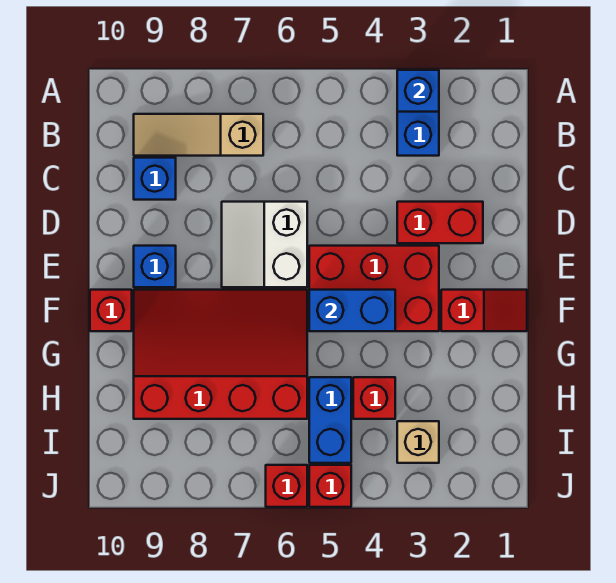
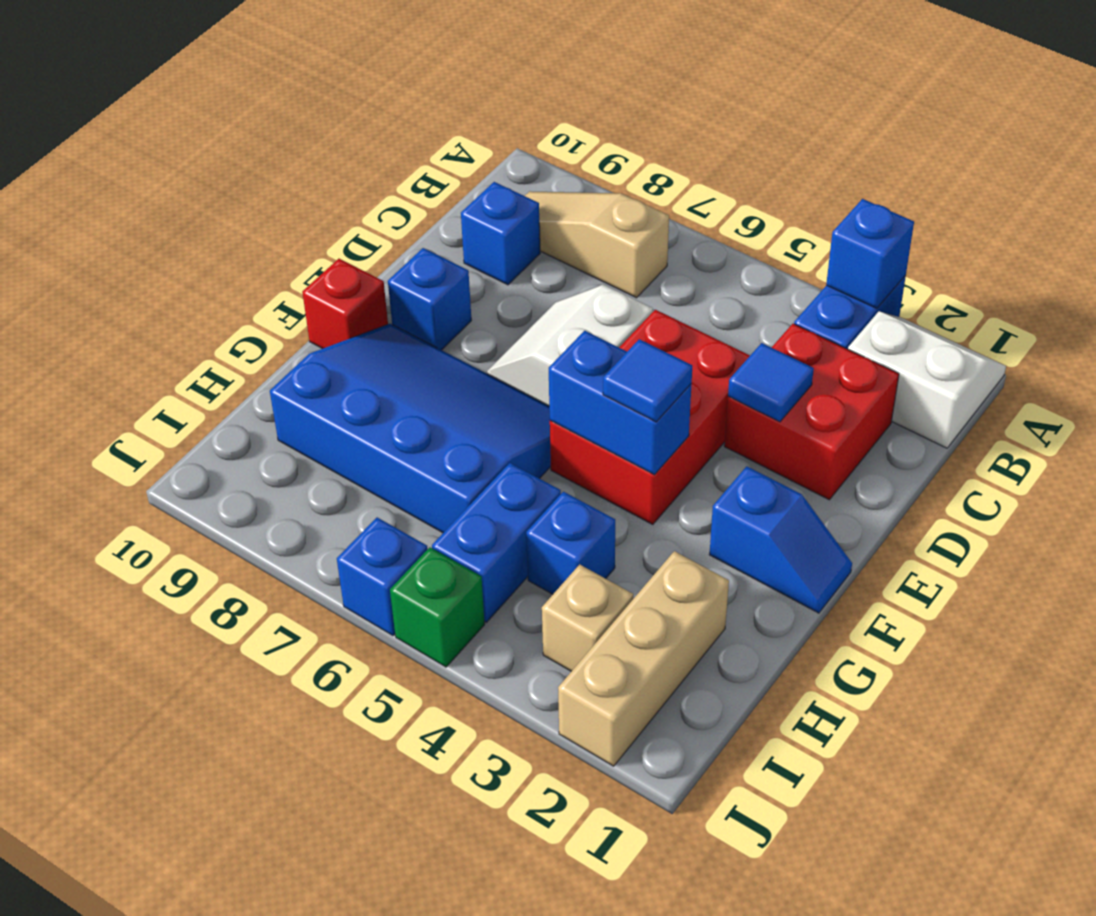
none -> white 2x2 slope [848,312,1006,448]
red 1x2 brick [397,202,483,243] -> red 2x2 brick [724,324,899,500]
none -> blue 1x1 tile [728,343,814,422]
red 2x3 brick [309,246,439,331] -> red 2x3 brick turned to [550,310,750,524]
red 1x2 slope [441,290,527,331] -> blue 1x2 slope [709,466,852,613]
none -> blue 1x1 tile [603,339,692,422]
red 3x4 slope [134,290,307,419] -> blue 3x4 slope [270,324,551,533]
none -> tan 1x3 brick [558,551,729,766]
red 1x1 brick [353,377,395,419] -> blue 1x1 brick [526,492,615,594]
red 1x1 brick [309,465,351,507] -> green 1x1 brick [390,547,485,667]
red 1x1 brick [266,465,307,507] -> blue 1x1 brick [337,517,428,636]

